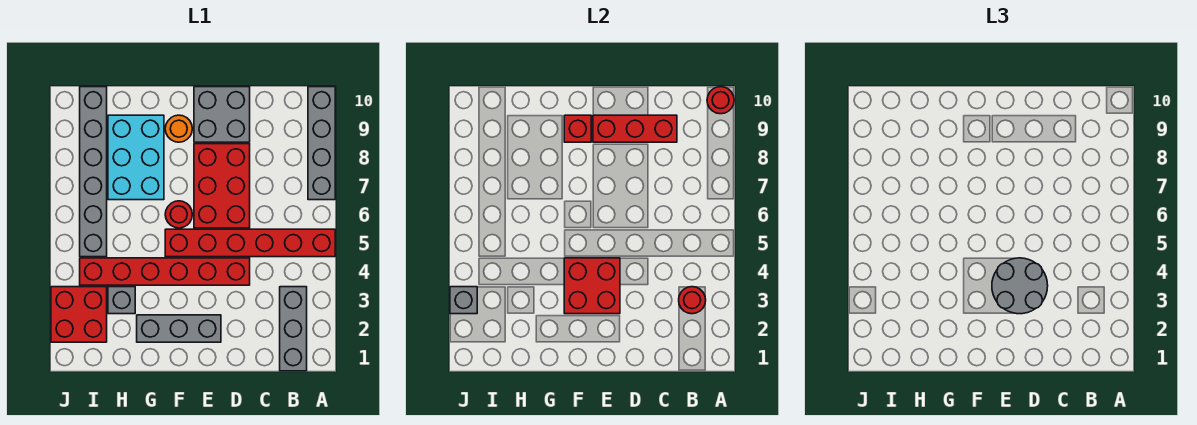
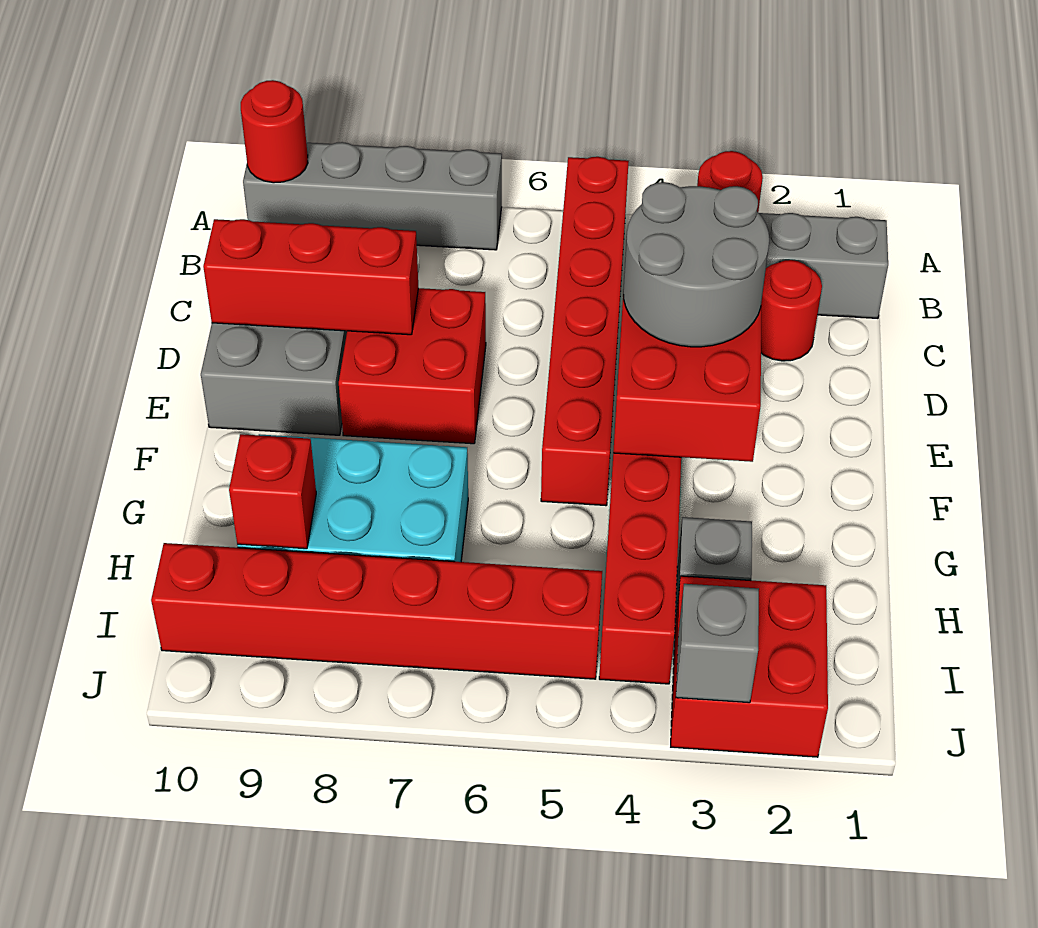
red 1x3 brick [593,115,677,142] -> red 1x3 brick turned to [203,219,418,335]
red 2x3 brick [194,144,250,228] -> red 2x2 brick [339,288,486,444]
grey 1x3 brick [137,315,221,342] -> none
red 1x1 round brick [165,201,192,228] -> red 1x1 round brick moved to [761,260,822,361]
orange 1x1 round brick [165,115,192,142] -> none
red 1x1 brick [564,115,591,142] -> red 1x1 brick moved to [229,434,316,549]
grey 1x6 brick [80,87,107,257] -> red 1x6 brick [151,543,602,679]

